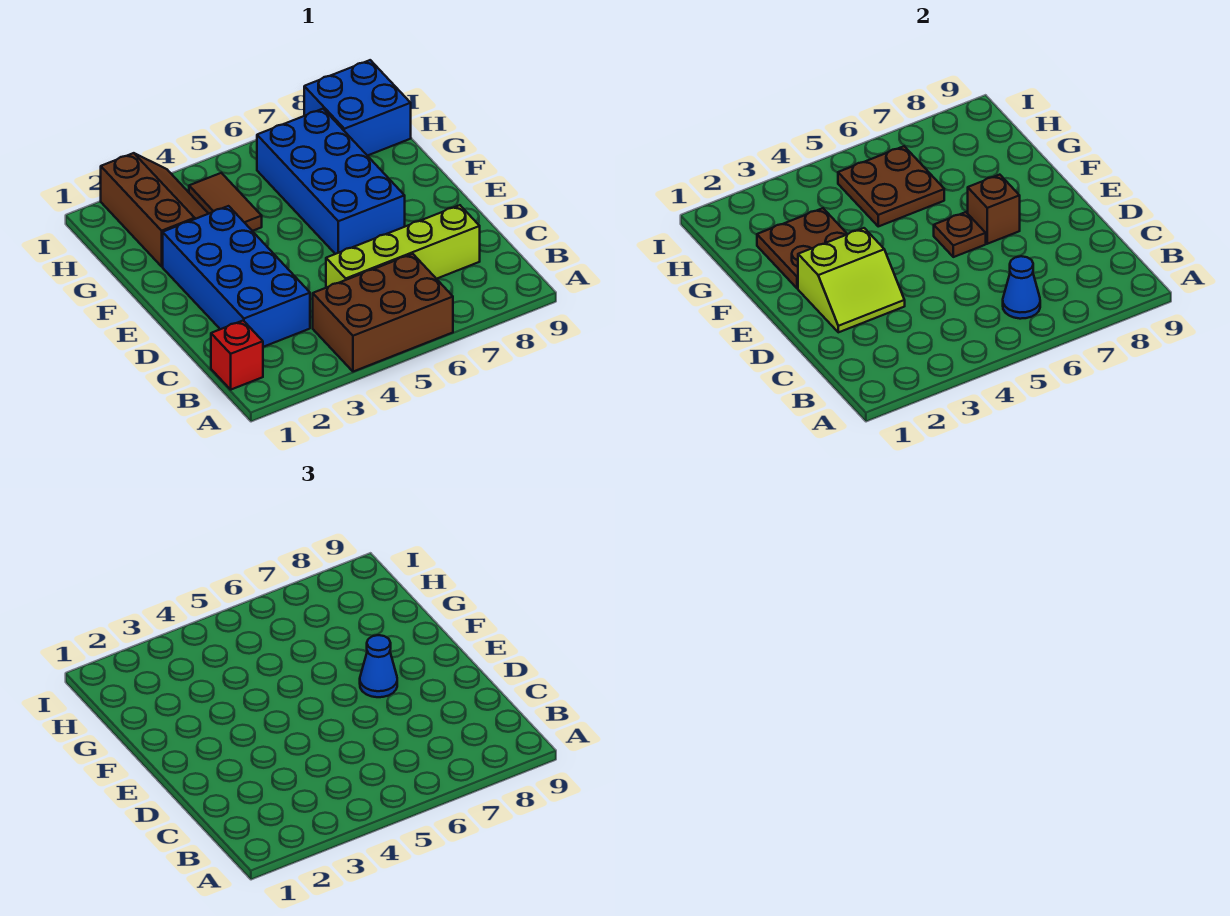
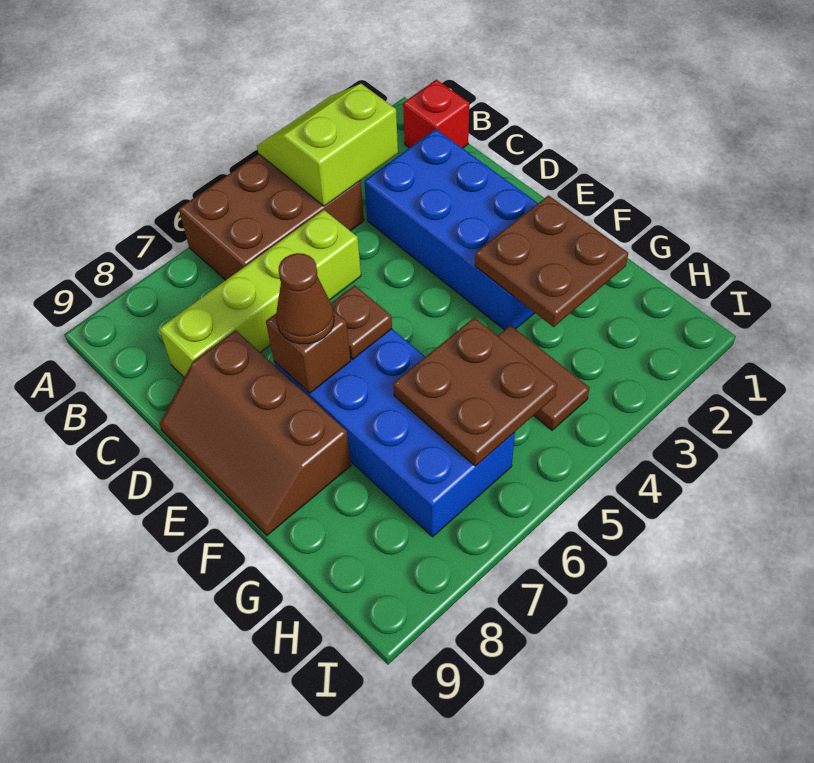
blue 1x1 cone [1003,256,1040,319] -> none
lime 2x2 slope [798,228,905,332] -> lime 2x2 slope moved to [257,84,398,206]
blue 1x1 cone [360,635,397,697] -> brown 1x1 cone [276,253,334,344]
brown 2x3 slope [101,153,208,266] -> brown 2x3 slope moved to [159,330,351,535]
blue 2x2 brick [304,60,411,156] -> none

